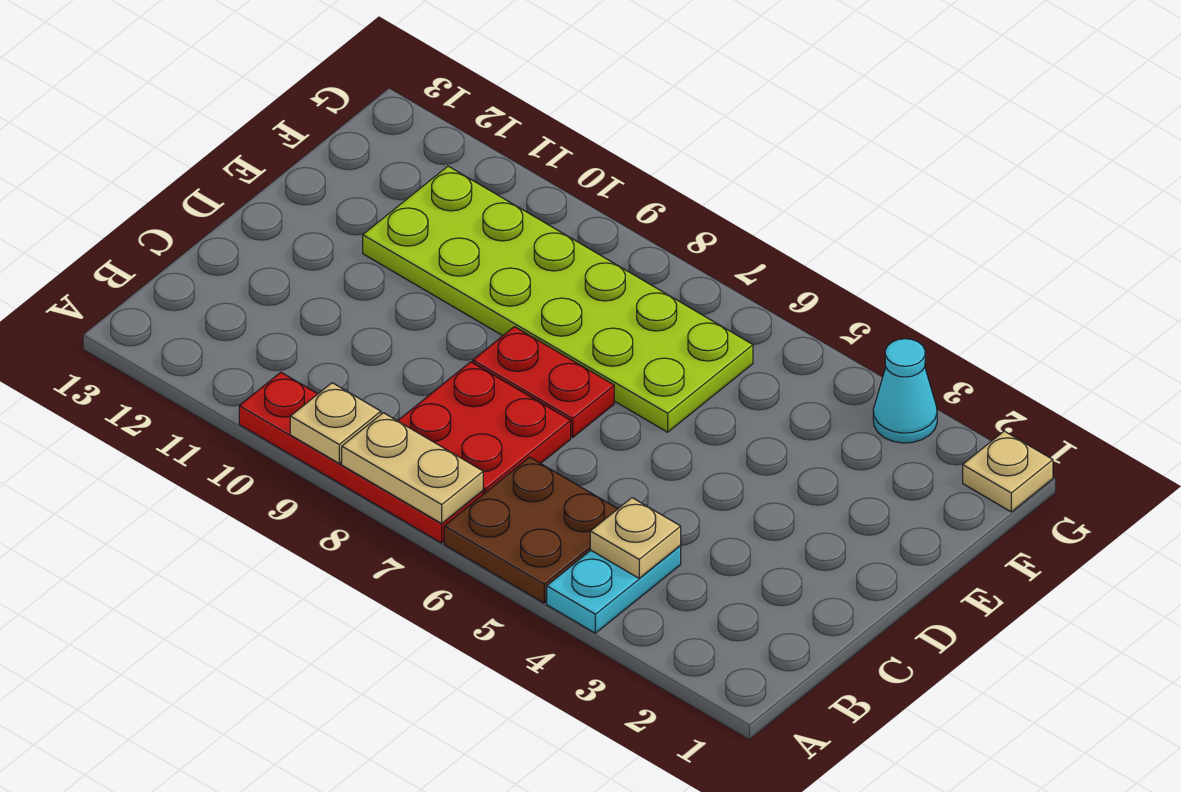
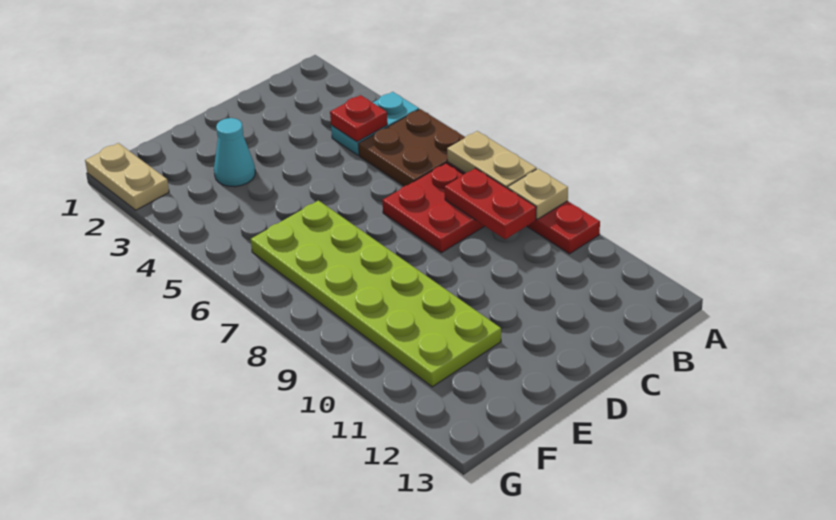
tan 1x1 plate [590,498,681,578] -> red 1x1 plate [330,95,387,142]
red 1x2 plate [473,327,614,437] -> red 1x2 plate moved to [445,168,536,239]
tan 1x1 plate [963,431,1053,512] -> tan 1x2 plate [85,143,169,210]
cyan 1x1 cone [873,339,937,443] -> cyan 1x1 cone moved to [214,118,255,187]

